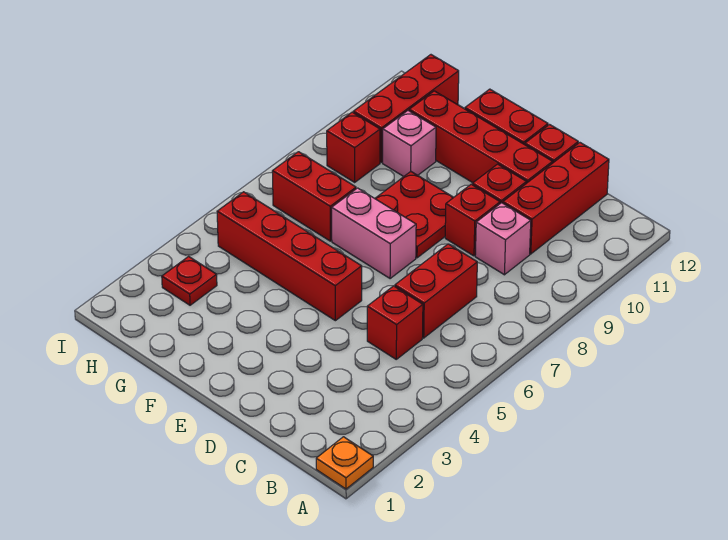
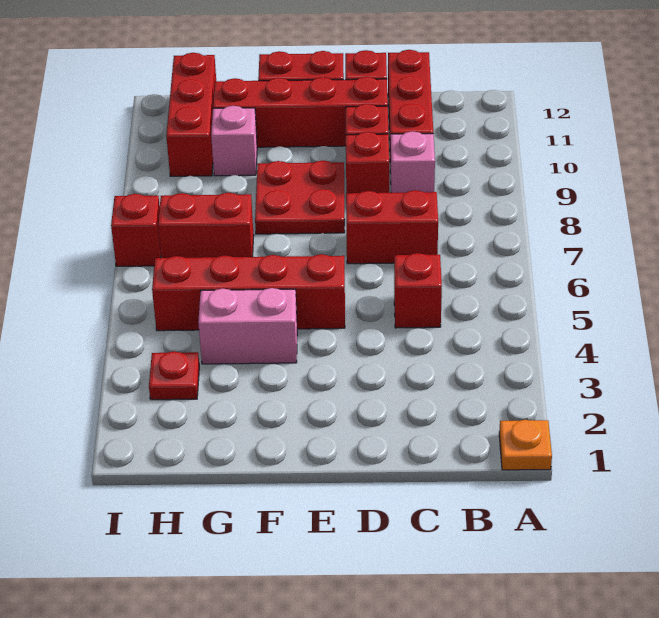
red 1x2 brick [395,244,477,338] -> red 1x2 brick turned to [346,190,438,264]
pink 1x2 brick [332,188,416,279] -> pink 1x2 brick moved to [198,288,297,364]
red 1x1 brick [327,112,380,182] -> red 1x1 brick moved to [111,194,161,266]

